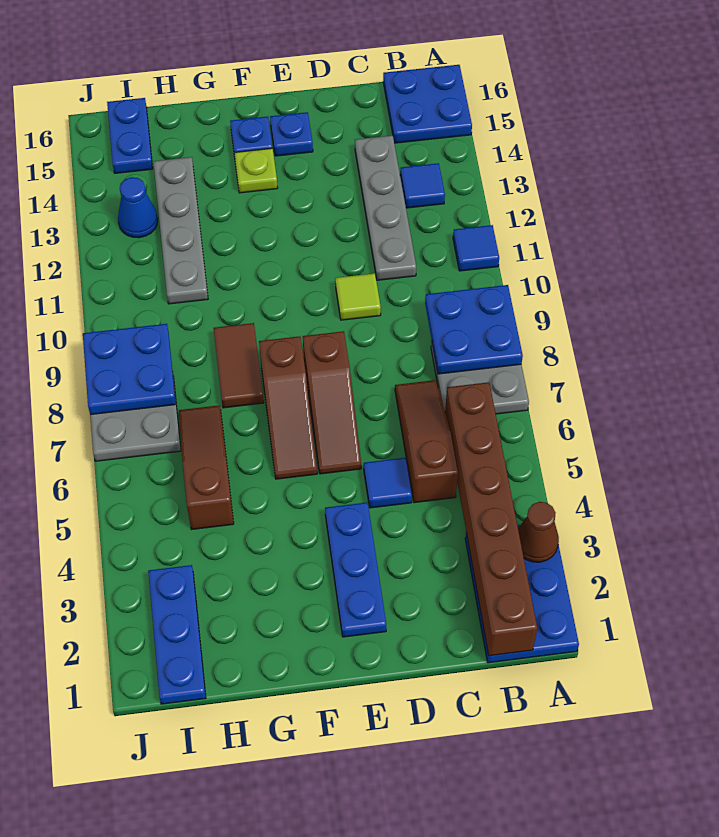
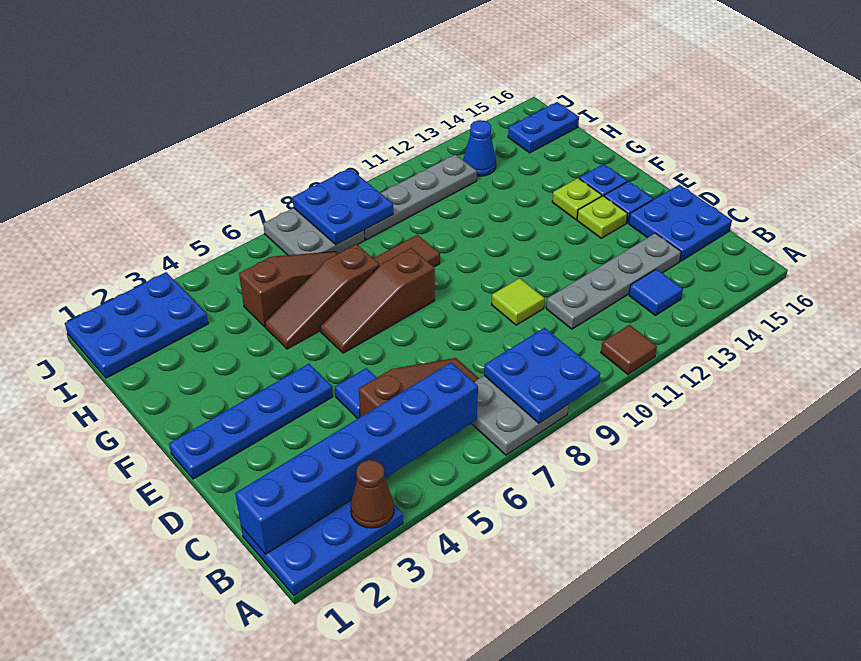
blue 1x1 tile [453,225,499,271] -> brown 1x1 tile [601,325,657,374]
blue 2x2 plate [383,65,472,143] -> blue 2x2 plate moved to [629,185,732,261]
brown 1x6 brick [445,382,537,656] -> blue 1x6 brick [235,362,478,554]
blue 1x3 plate [325,503,386,637] -> blue 1x4 plate [169,364,333,479]
brown 1x3 slope [303,331,361,474] -> brown 1x3 slope moved to [265,244,379,349]
none -> lime 1x1 plate [577,196,627,238]
grey 1x4 plate [153,157,208,304] -> grey 1x4 plate moved to [364,155,477,240]
blue 1x3 plate [148,565,206,704] -> blue 2x3 plate [65,272,208,378]

